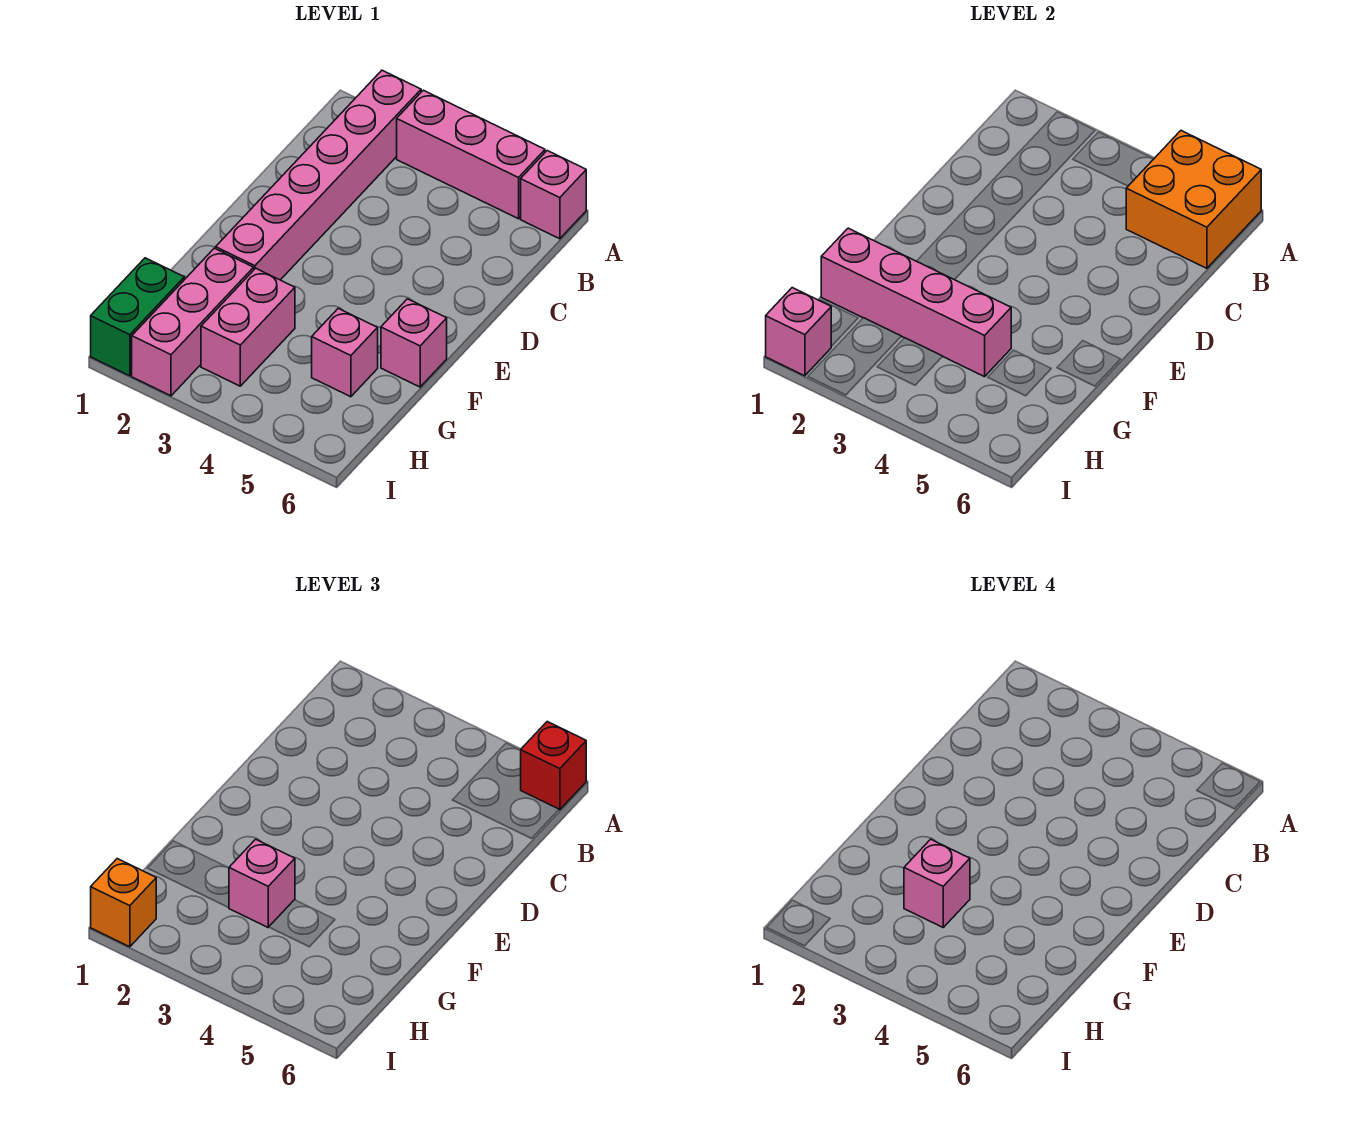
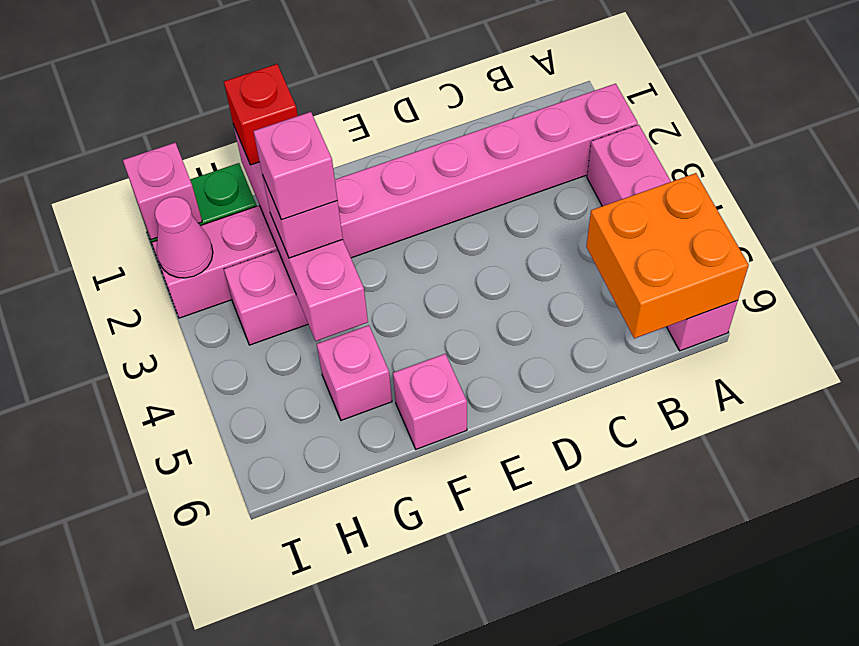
red 1x1 brick [521,722,586,810] -> red 1x1 brick moved to [224,64,298,165]
orange 1x1 brick [91,859,156,947] -> none
none -> pink 1x1 cone [155,197,213,278]

